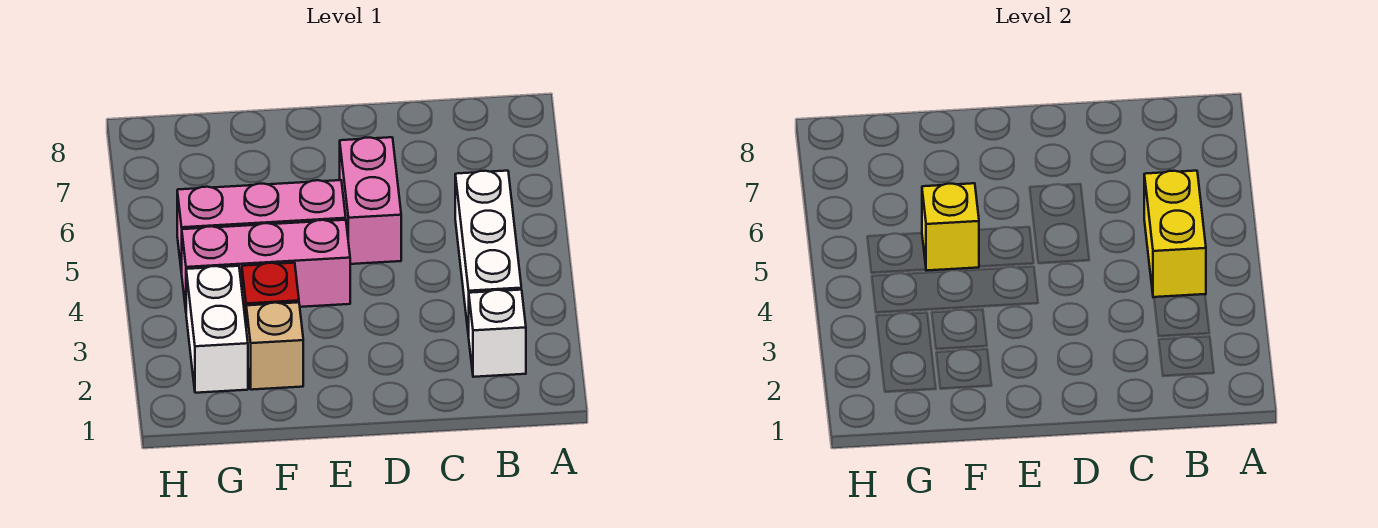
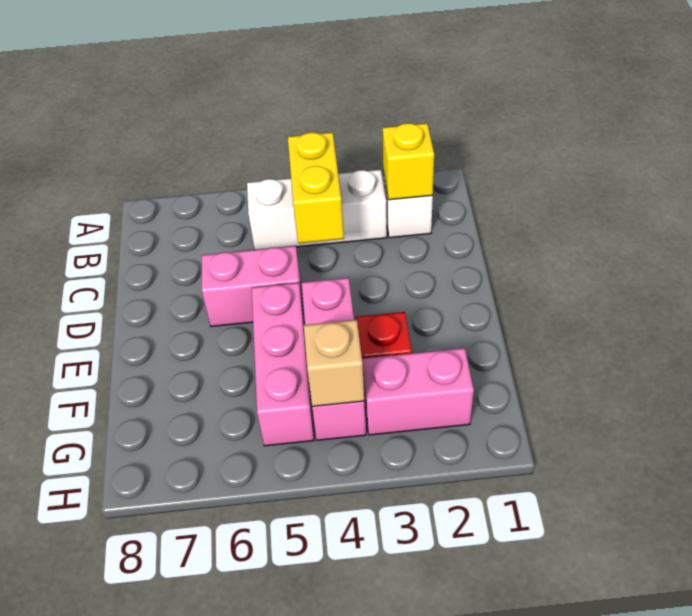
yellow 1x2 brick [1144,171,1206,297] -> yellow 1x2 brick turned to [288,132,344,243]
tan 1x1 brick [246,302,303,390] -> tan 1x1 brick moved to [304,319,364,406]
yellow 1x1 brick [922,183,979,271] -> yellow 1x1 brick moved to [383,123,434,200]
white 1x2 brick [186,266,248,393] -> pink 1x2 brick [362,348,474,435]

